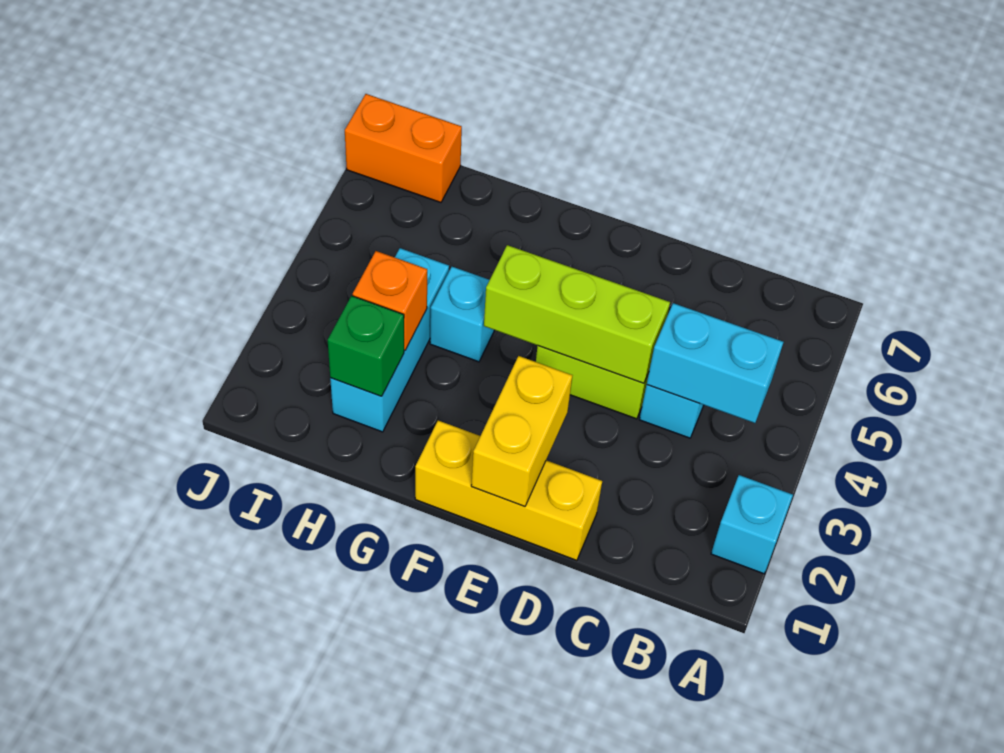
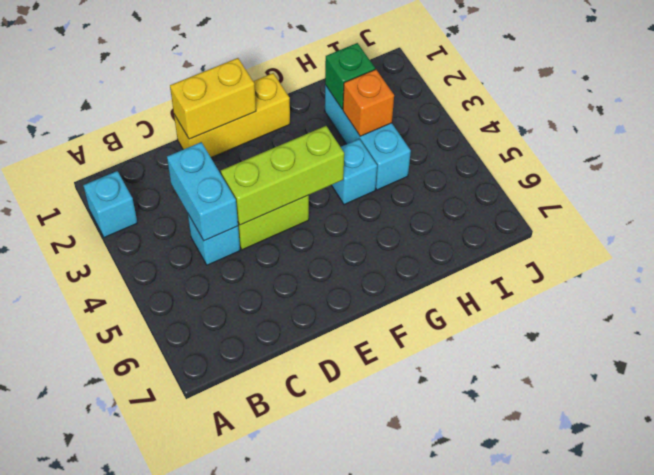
cyan 1x2 brick [647,303,783,423] -> cyan 1x2 brick turned to [167,142,238,241]
yellow 1x2 brick [471,356,572,507] -> yellow 1x2 brick turned to [170,58,256,139]
orange 1x2 brick [345,94,462,202] -> none

